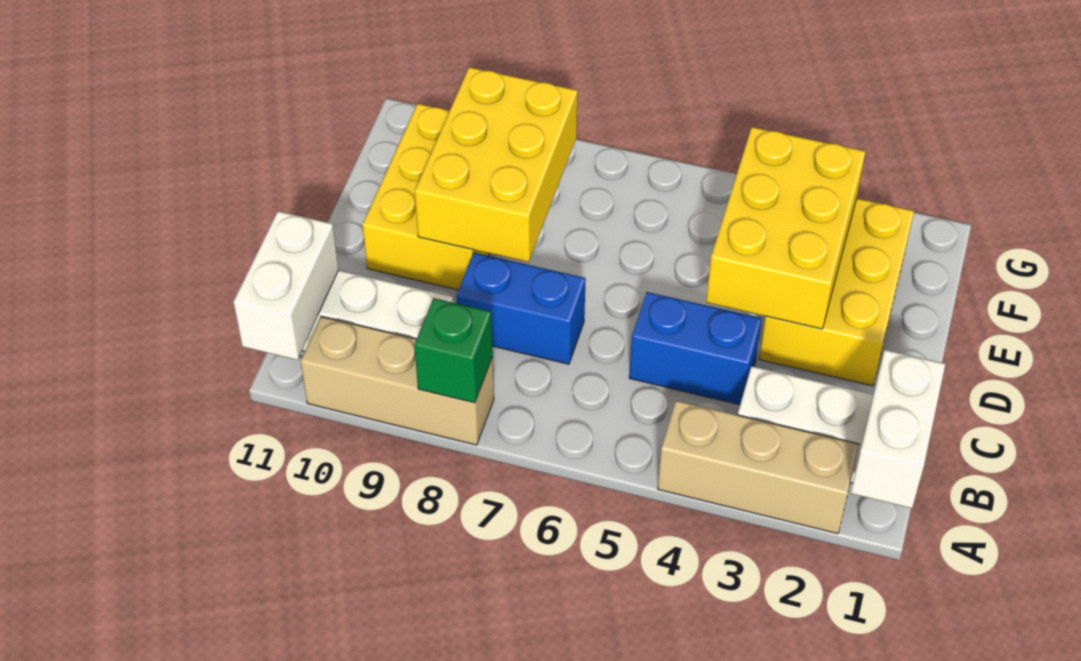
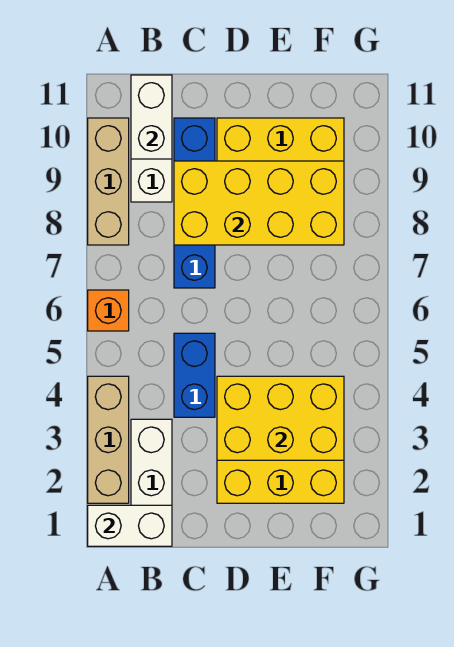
none -> orange 1x1 brick [88,290,129,331]
green 1x1 brick [414,298,493,403] -> none
white 1x2 brick [234,211,339,360] -> white 1x2 brick turned to [131,75,172,159]
blue 1x2 brick [456,253,586,364] -> blue 1x4 brick [174,118,215,288]
yellow 2x3 brick [415,67,578,262] -> yellow 2x4 brick [174,161,344,245]

